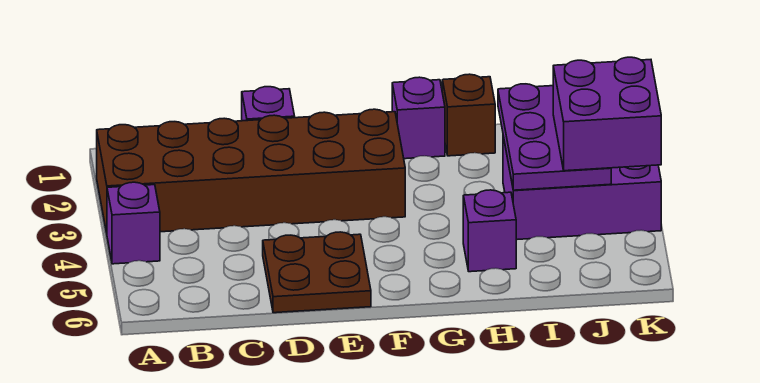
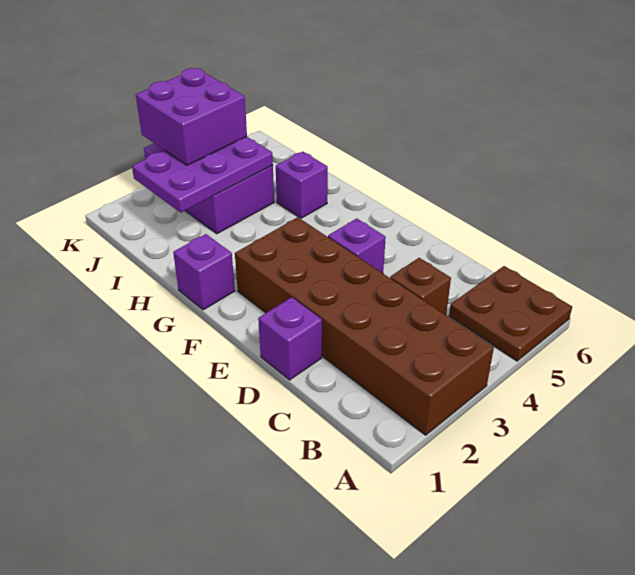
purple 1x1 brick [107,182,160,264] -> purple 1x1 brick moved to [328,218,386,273]
brown 2x2 plate [263,232,371,313] -> brown 2x2 plate moved to [449,266,572,361]
brown 1x1 brick [442,74,495,156] -> brown 1x1 brick moved to [390,258,451,315]

